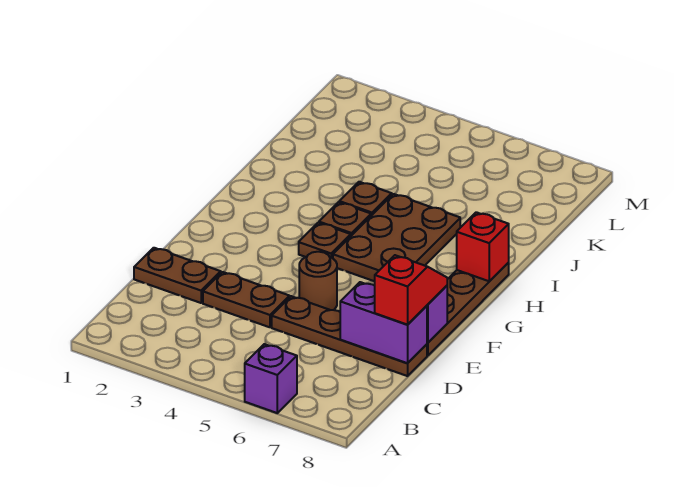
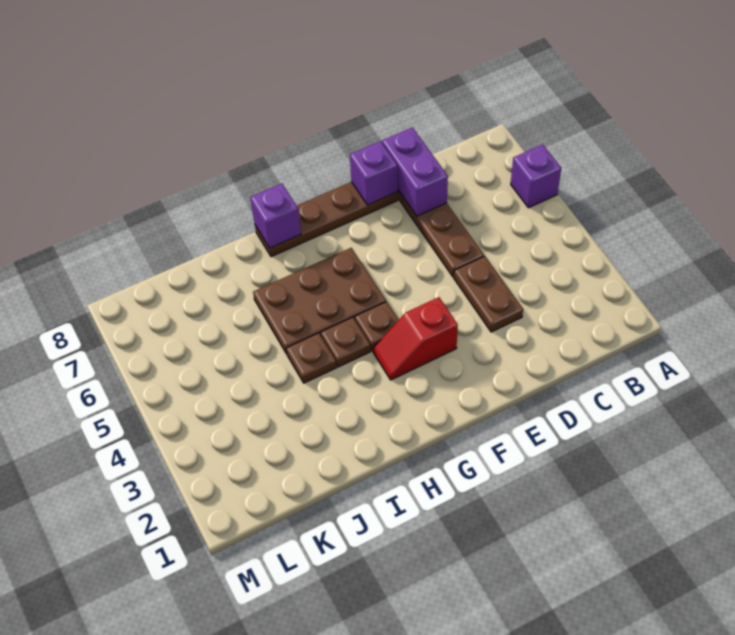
brown 1x2 plate [134,248,221,303] -> none
red 1x2 slope [375,255,447,325] -> red 1x2 slope moved to [373,297,458,380]
brown 1x1 round brick [299,252,337,310] -> none
red 1x1 brick [457,212,509,281] -> purple 1x1 brick [250,184,301,248]

